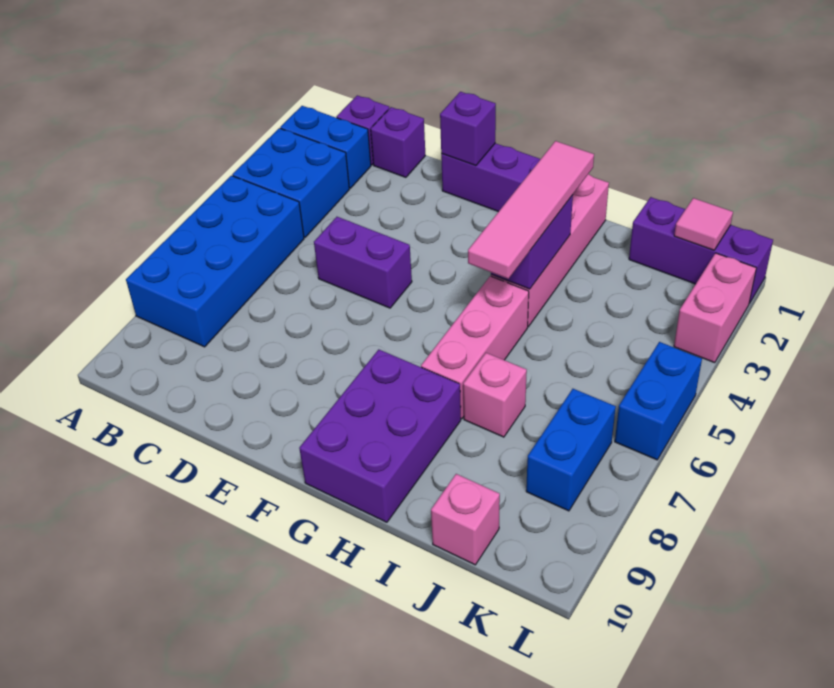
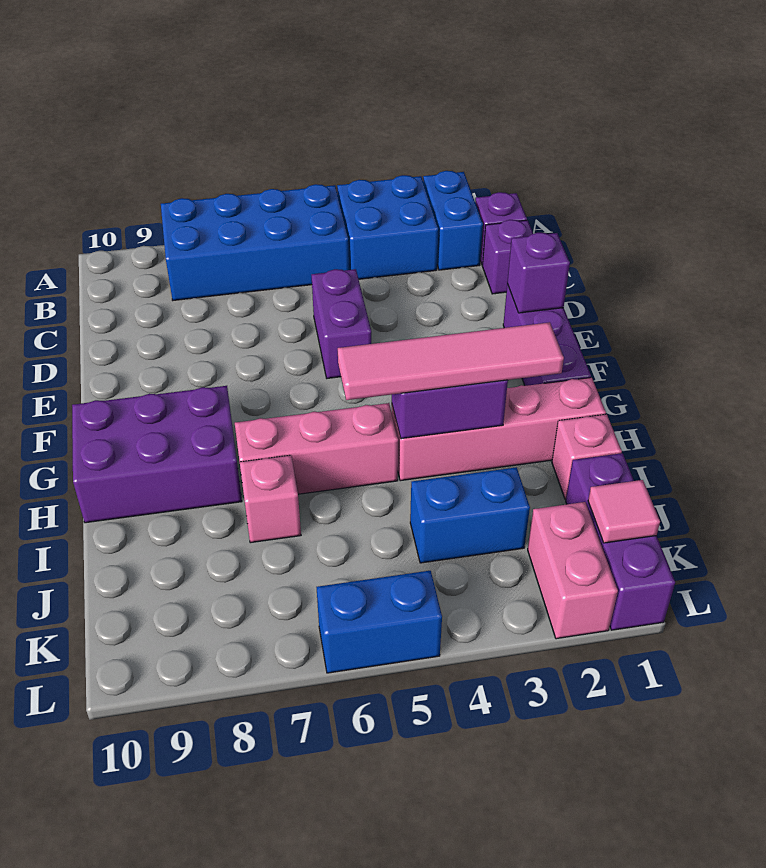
pink 1x1 brick [431,474,500,565] -> pink 1x1 brick moved to [552,414,622,499]
blue 1x2 brick [526,389,616,511] -> blue 1x2 brick moved to [410,467,530,563]
pink 1x2 brick [674,253,756,363] -> pink 1x2 brick turned to [528,502,618,639]

